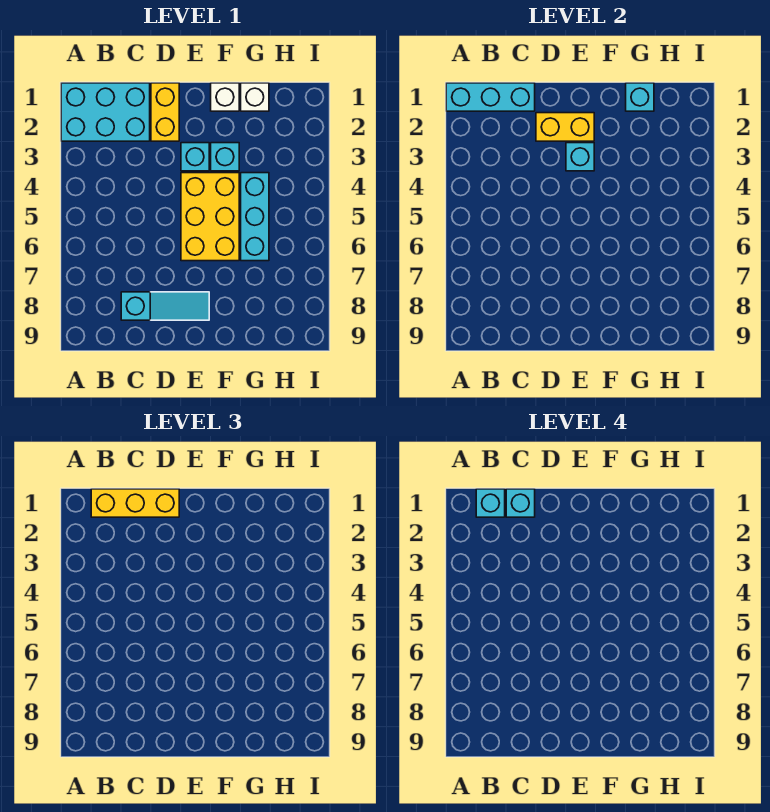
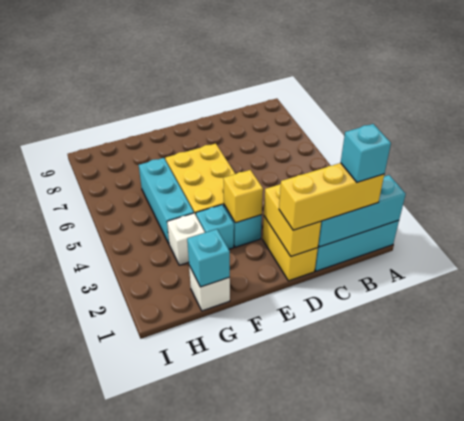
cyan 1x1 brick [506,489,535,517] -> none
cyan 1x3 slope [121,292,209,320] -> none
yellow 1x2 brick [536,113,594,141] -> yellow 1x2 brick turned to [264,184,321,256]
cyan 1x1 brick [566,143,594,171] -> yellow 1x1 brick [223,170,263,223]
white 1x1 brick [211,83,239,111] -> white 1x1 brick moved to [167,213,205,265]

